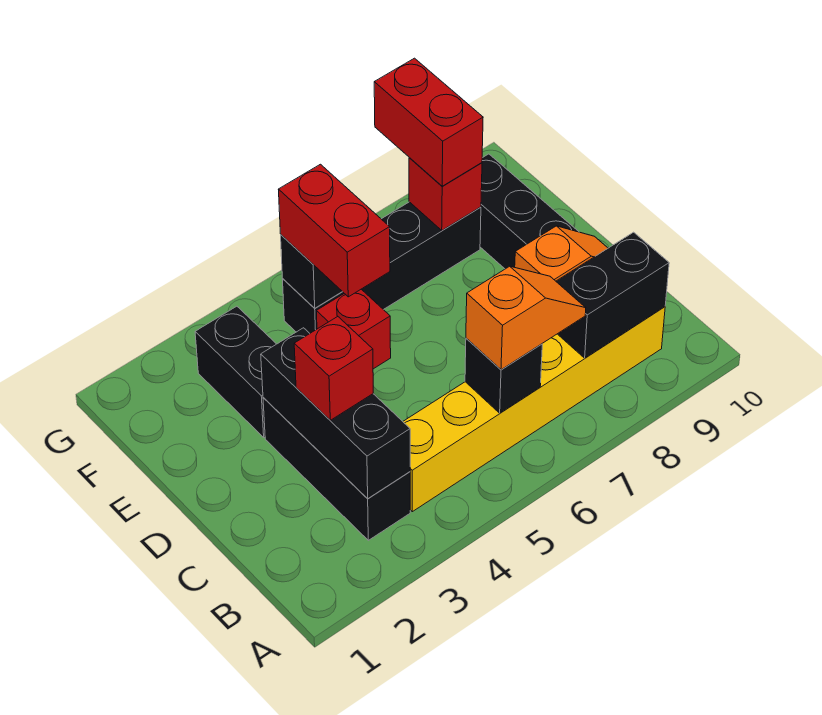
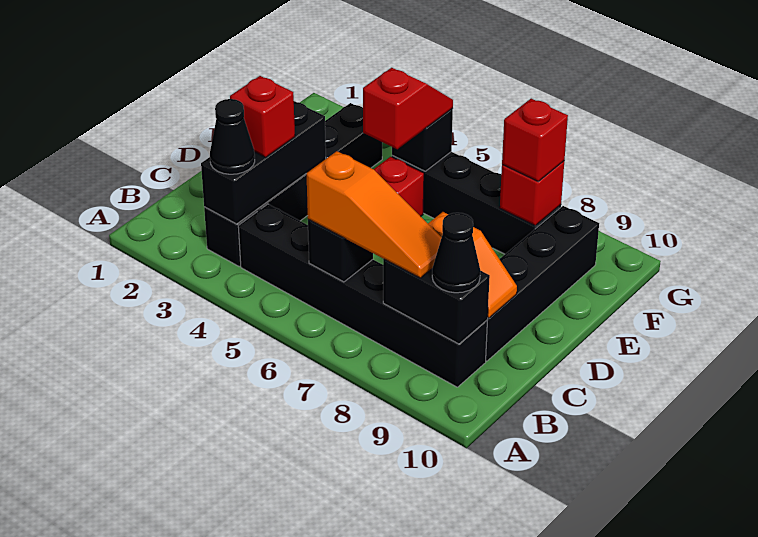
none -> black 1x1 cone [210,99,255,174]
yellow 1x6 brick [403,307,665,512] -> black 1x6 brick [238,204,487,387]
orange 1x2 slope [466,266,586,370] -> orange 1x3 slope [306,151,442,278]
none -> black 1x1 cone [432,213,480,293]
red 1x2 brick [278,164,390,297] -> red 1x2 slope [363,68,453,149]
red 1x2 brick [374,58,483,186] -> red 1x1 brick [502,99,568,182]

